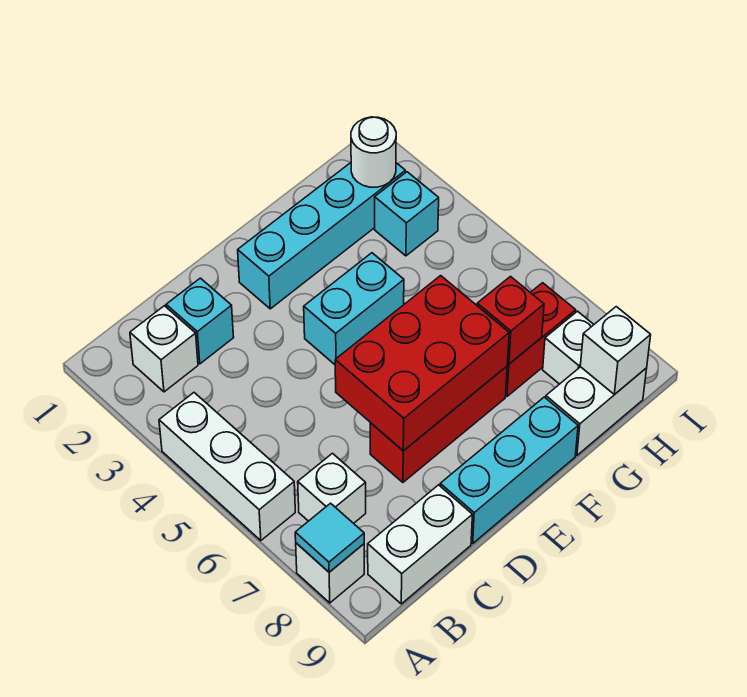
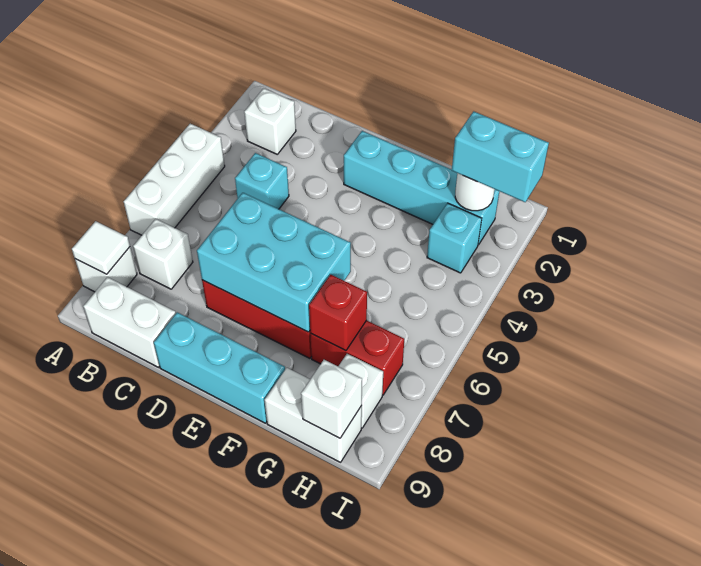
cyan 1x1 tile [295,503,364,572] -> white 1x1 tile [72,221,130,274]
cyan 1x1 brick [166,278,234,364] -> cyan 1x1 brick moved to [235,153,289,209]
red 2x3 brick [335,276,509,451] -> cyan 2x3 brick [197,193,351,332]
cyan 1x2 brick [304,253,404,365] -> cyan 1x2 brick moved to [452,111,549,202]

